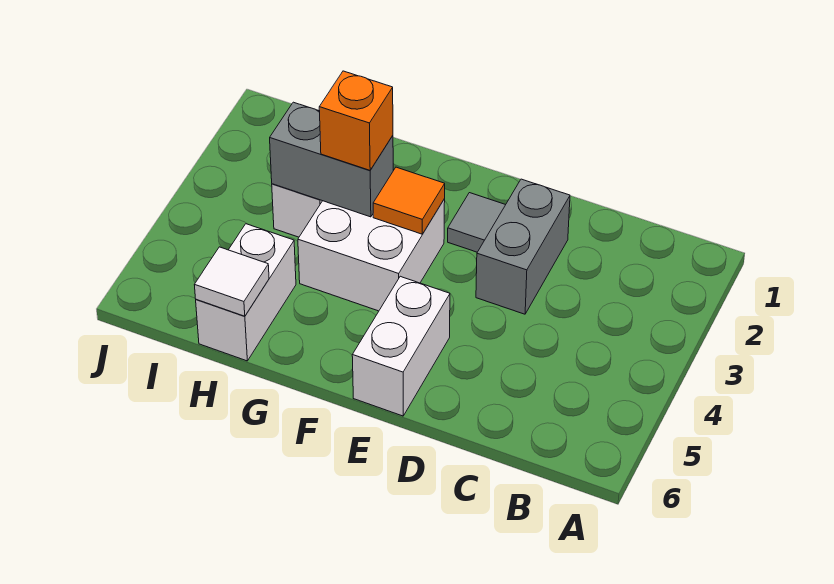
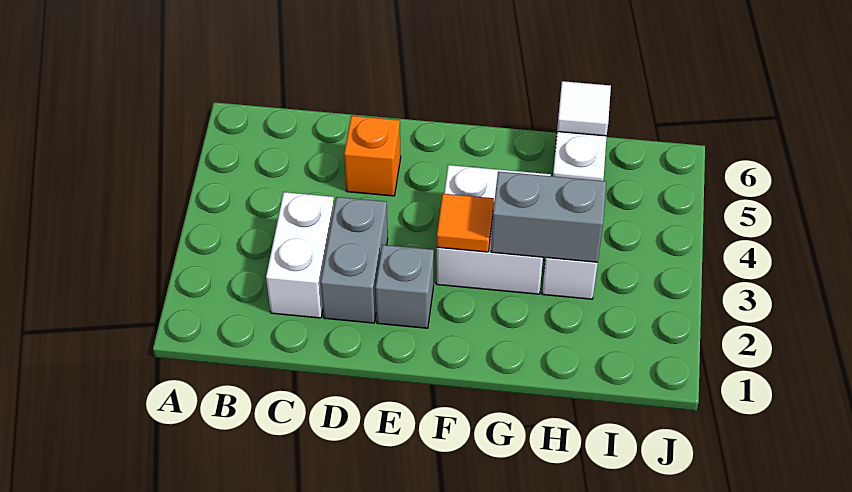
grey 1x1 tile [448,193,505,252] -> grey 1x1 brick [375,245,434,328]
white 1x2 brick [352,276,450,416] -> white 1x2 brick moved to [266,192,334,318]
orange 1x1 brick [319,71,393,170] -> orange 1x1 brick moved to [344,116,401,196]

